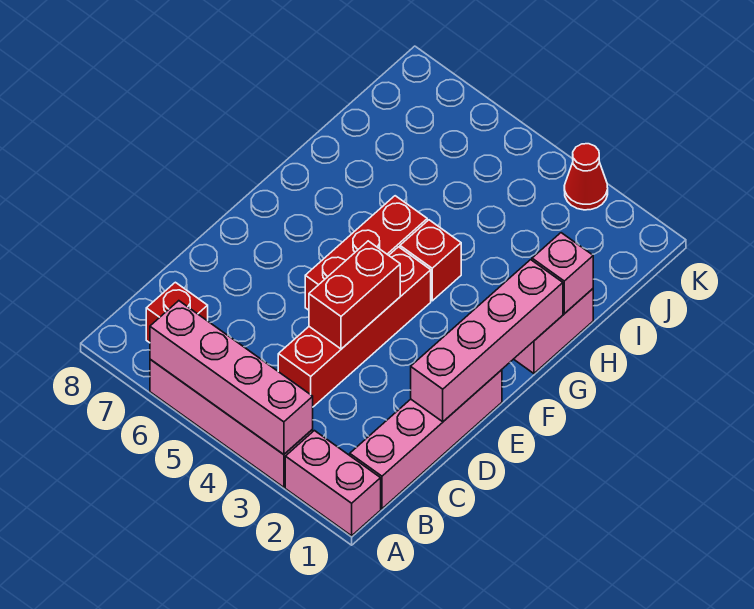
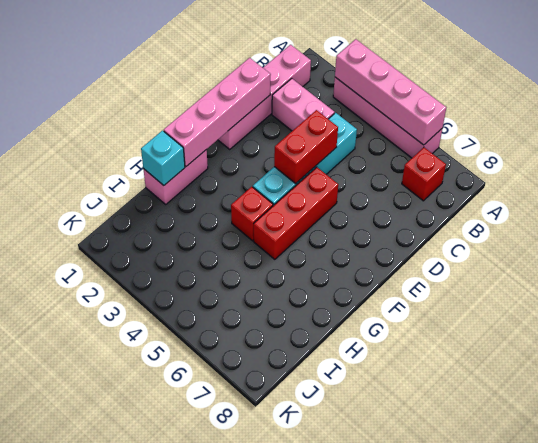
pink 1x2 brick [285,431,381,536] -> pink 1x2 brick moved to [272,79,335,131]
red 1x4 brick [278,247,431,407] -> cyan 1x4 brick [253,113,357,206]
pink 1x1 brick [532,233,593,314] -> cyan 1x1 brick [141,131,185,185]
red 1x1 cone [564,144,608,210] -> none

